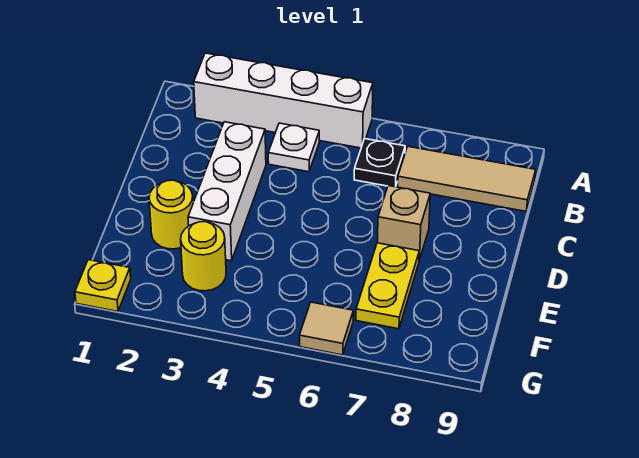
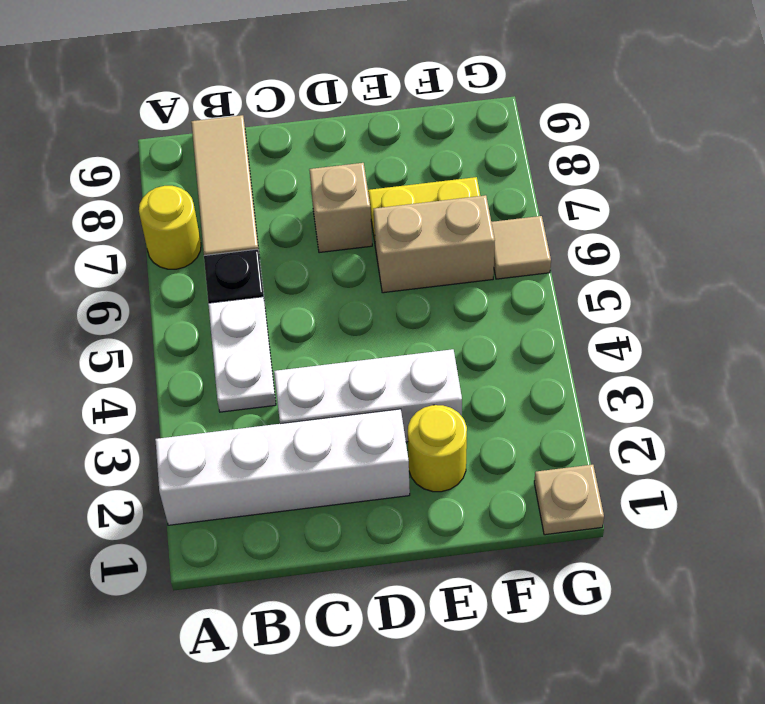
white 1x4 brick [194,53,373,148] -> white 1x4 brick turned to [155,409,410,525]
white 1x1 plate [268,123,319,172] -> white 1x2 plate [208,297,276,412]
none -> tan 1x2 brick [374,195,495,293]
yellow 1x1 round brick [181,222,226,291] -> yellow 1x1 round brick moved to [139,186,201,269]
yellow 1x1 plate [75,260,131,311] -> tan 1x1 plate [534,465,604,535]

